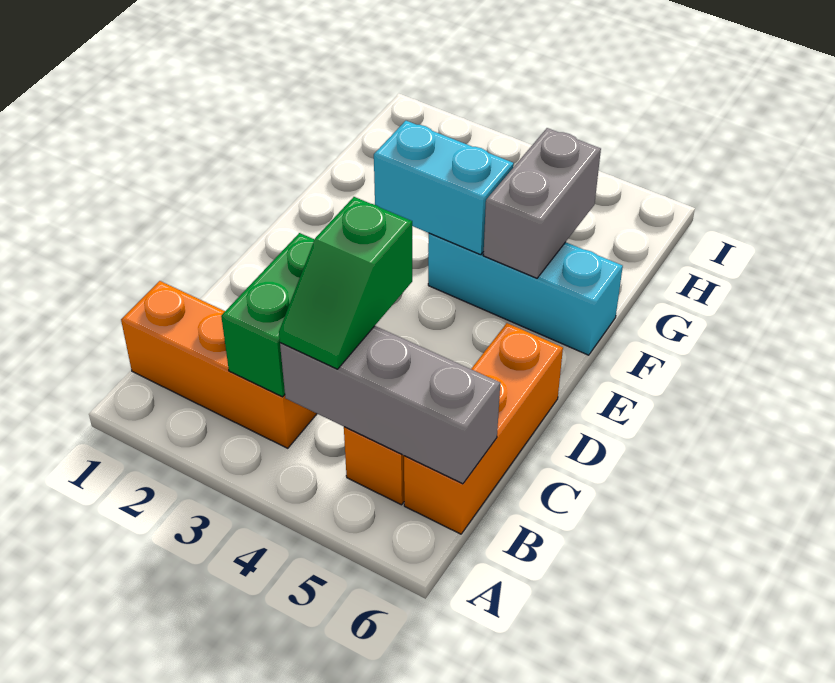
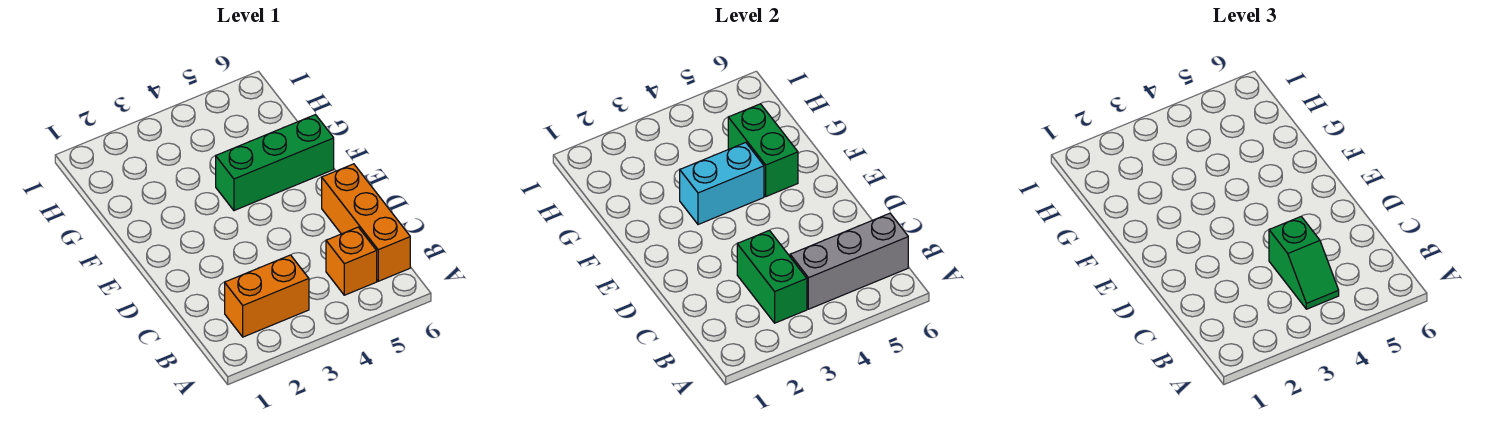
orange 1x3 brick [121,281,317,448] -> orange 1x2 brick [225,255,309,337]
cyan 1x3 brick [428,233,623,355] -> green 1x3 brick [216,115,334,211]
grey 1x2 brick [483,128,601,278] -> green 1x2 brick [728,104,798,196]

